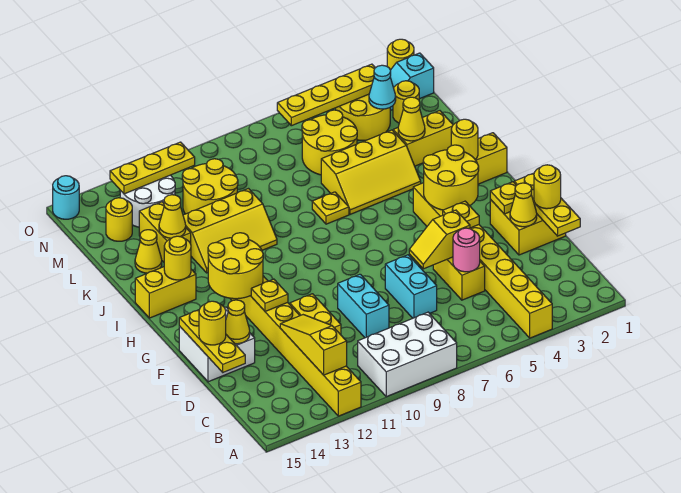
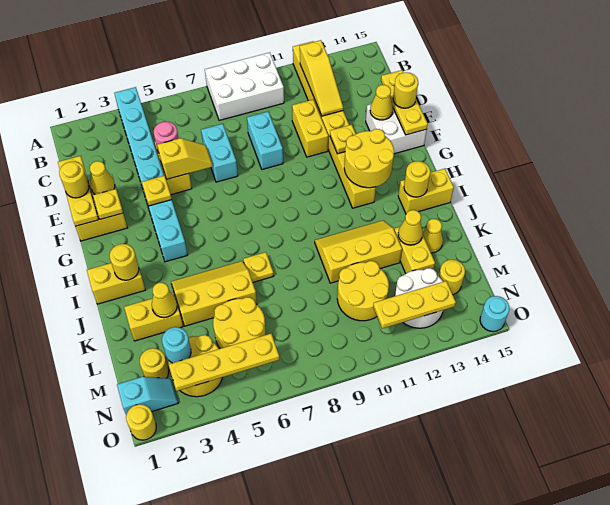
yellow 1x8 brick [413,183,552,338] -> cyan 1x8 brick [114,87,187,262]
yellow 2x2 round brick [423,145,479,210] -> none
cyan 1x1 cone [369,65,396,109] -> cyan 1x1 round brick [162,327,191,363]

